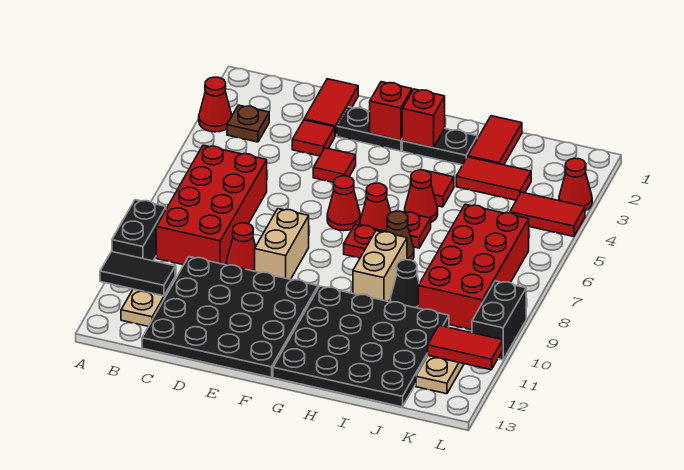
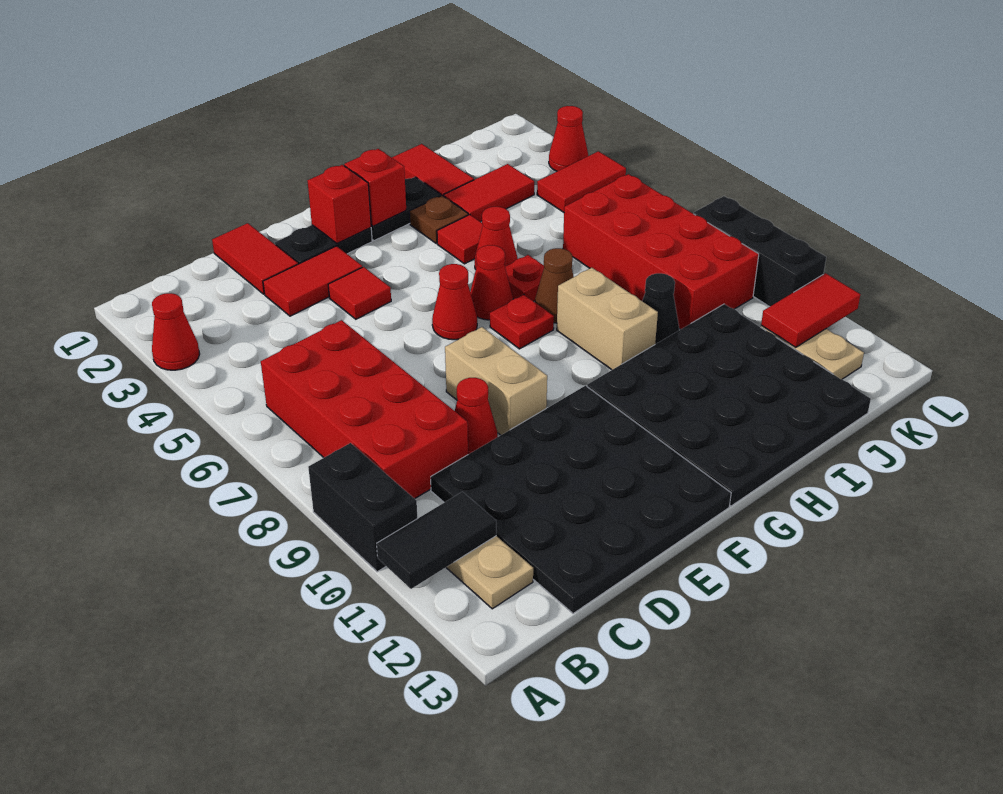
brown 1x1 plate [227,105,269,142] -> brown 1x1 plate moved to [409,196,468,244]
red 1x1 tile [292,120,335,156] -> red 1x2 tile [263,246,362,316]
black 1x2 brick [472,281,526,360] -> black 1x3 brick [694,196,826,307]

